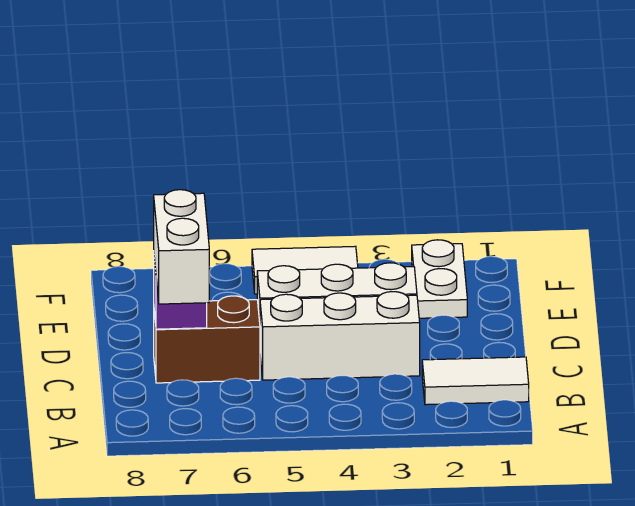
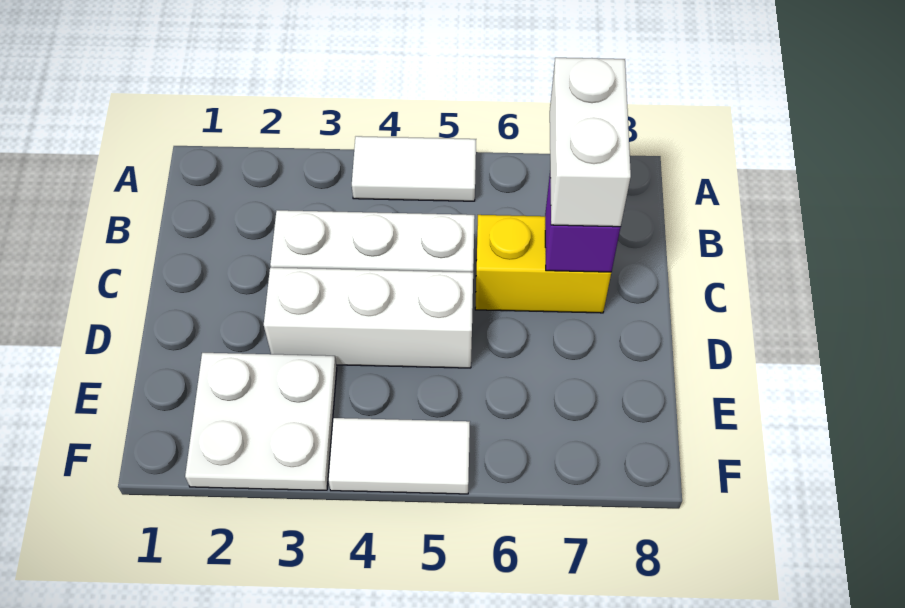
white 1x2 tile [422,357,529,405] -> white 1x2 tile moved to [352,136,476,201]
brown 1x2 brick [154,296,260,383] -> yellow 1x2 brick [475,215,611,313]
white 1x2 plate [412,240,467,318] -> white 2x2 plate [185,353,337,490]

